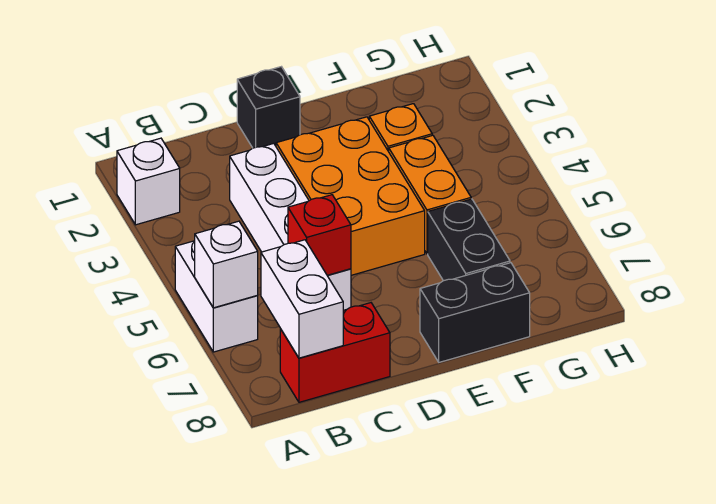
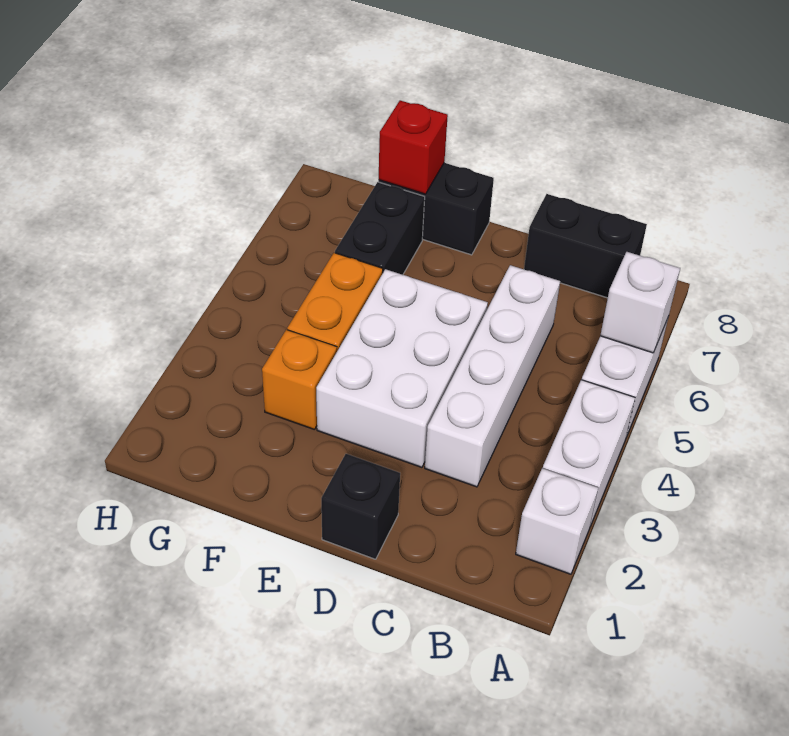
white 1x2 brick [261,240,343,358] -> white 1x2 brick moved to [543,380,635,526]
red 1x2 brick [280,303,390,402] -> black 1x2 brick [524,194,647,298]
red 1x1 brick [288,195,351,276] -> red 1x1 brick moved to [379,100,448,194]
orange 2x3 brick [276,117,425,275] -> white 2x3 brick [316,269,488,467]

